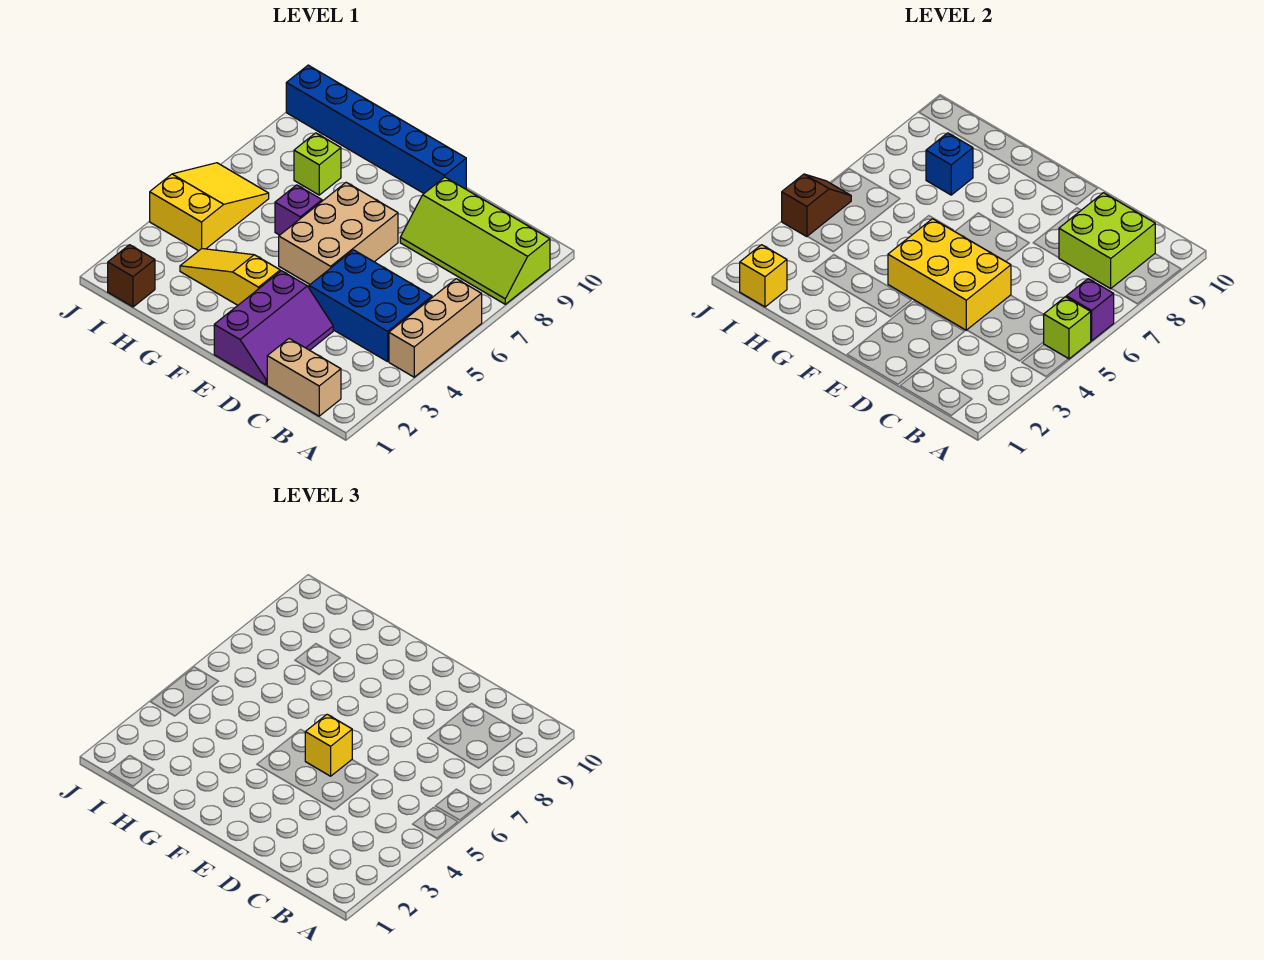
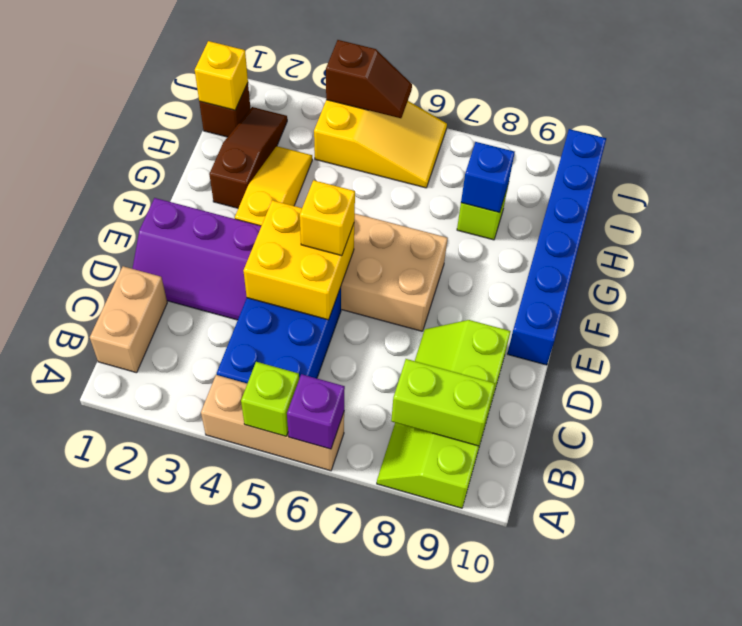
lime 2x2 brick [1059,193,1155,289] -> lime 1x2 brick [391,359,495,446]
yellow 2x3 brick [888,219,1011,330] -> yellow 2x2 brick [243,200,354,320]
none -> brown 1x3 slope [209,107,287,208]
purple 1x1 brick [275,185,322,235] -> none

